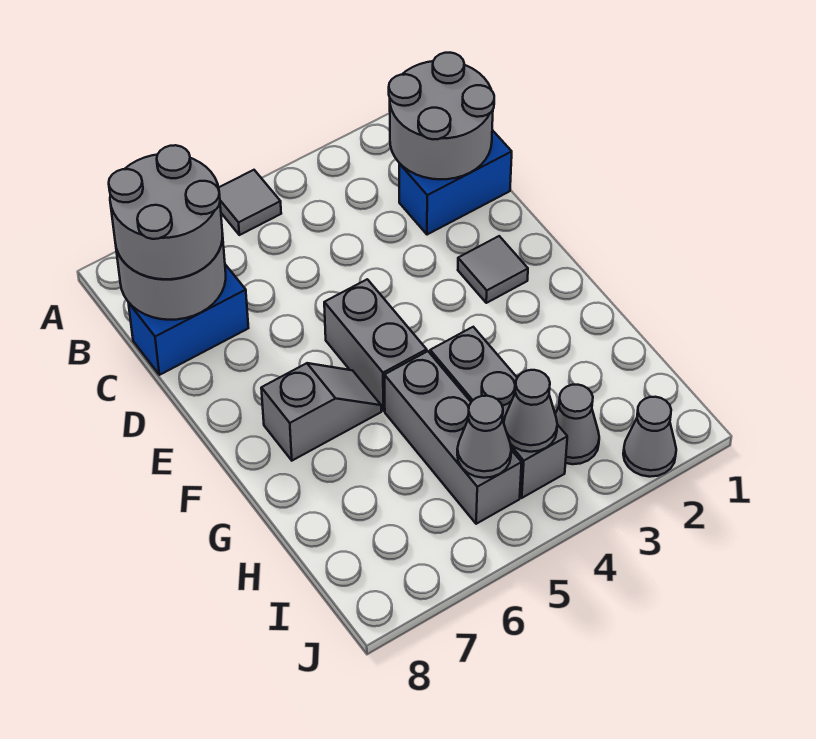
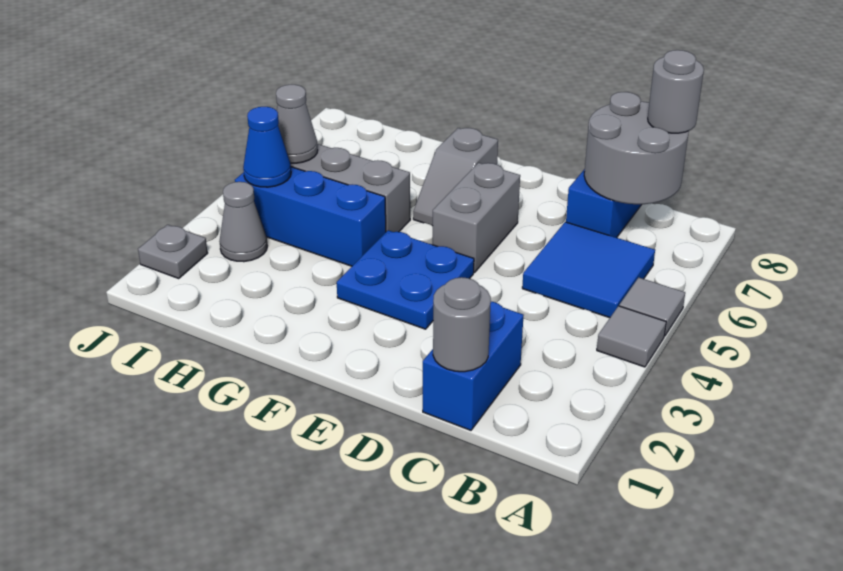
grey 2x2 round brick [389,53,494,179] -> grey 1x1 round brick [433,277,491,372]
none -> blue 2x2 tile [522,222,655,318]
grey 2x2 round brick [109,145,222,279] -> grey 1x1 round brick [648,50,704,133]
grey 1x1 tile [458,236,528,303] -> grey 1x1 tile moved to [597,306,666,367]
none -> blue 2x2 plate [337,230,474,329]
grey 1x2 brick [324,279,427,411] -> grey 1x2 brick turned to [432,163,520,273]
grey 1x3 brick [430,327,567,498] -> blue 1x3 brick [235,167,386,266]
grey 1x1 cone [504,370,557,452] -> blue 1x1 cone [243,107,291,187]
grey 1x1 cone [623,397,676,477] -> grey 1x1 plate [138,225,208,279]

